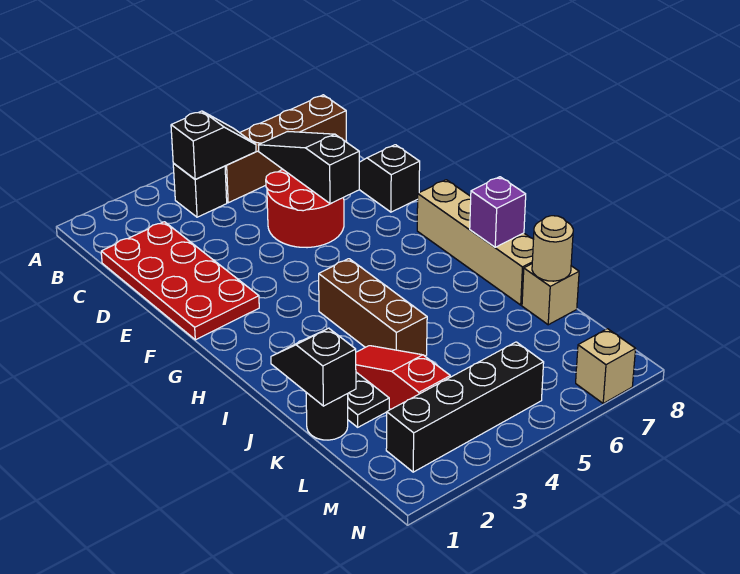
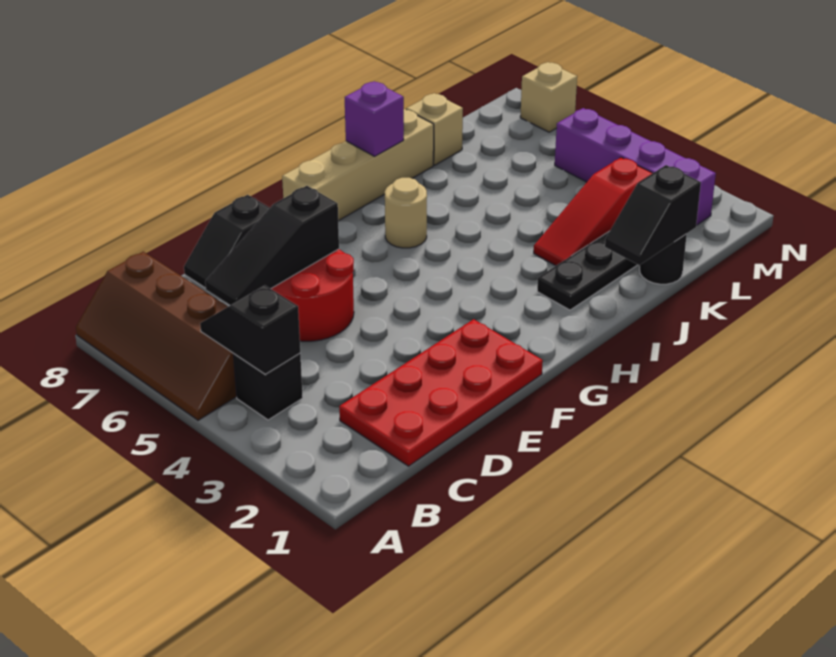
brown 1x3 brick [319,259,427,356] -> none
tan 1x1 round brick [532,216,573,281] -> tan 1x1 round brick moved to [385,178,427,248]
black 1x4 brick [386,342,544,472] -> purple 1x4 brick [555,108,716,226]

